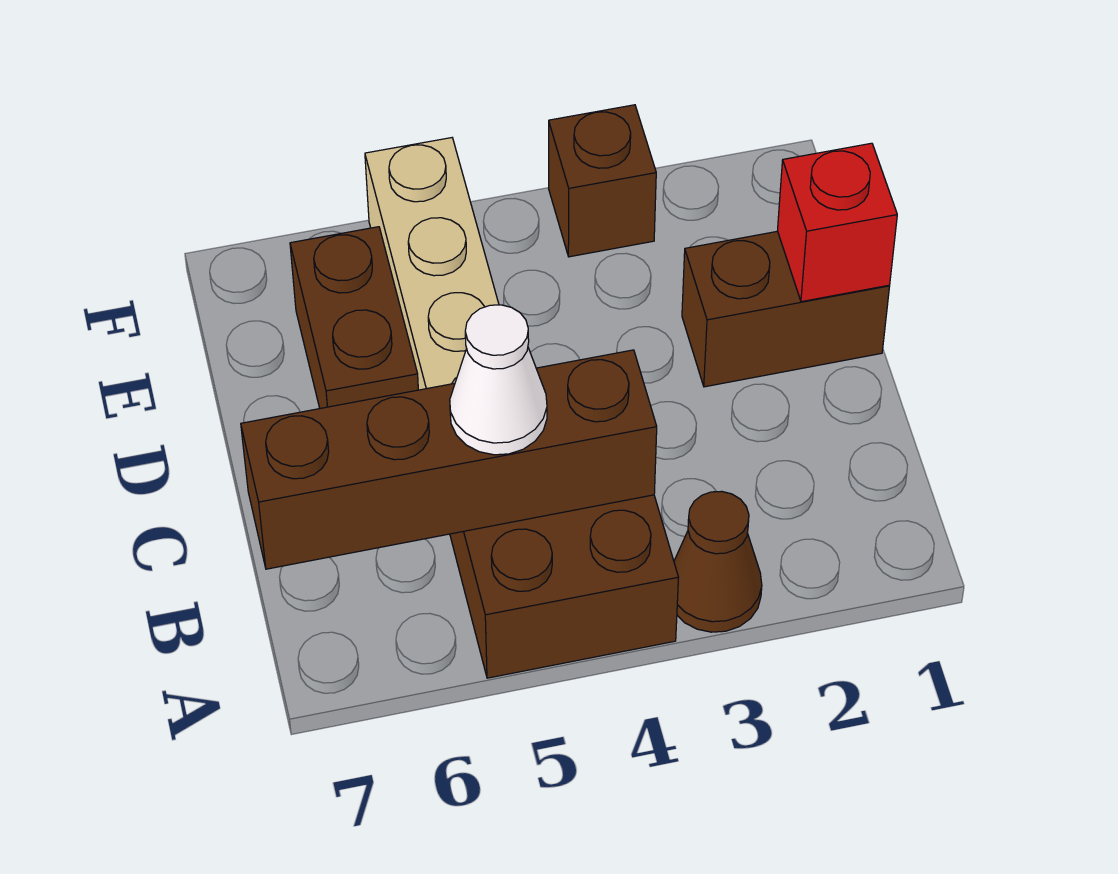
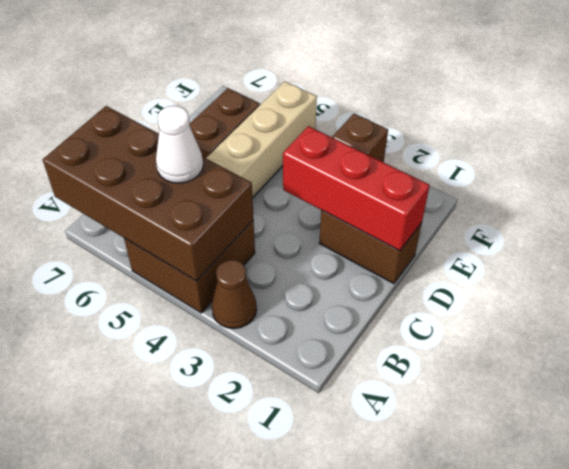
brown 1x4 brick [241,350,657,569] -> brown 2x4 brick [43,106,253,281]
red 1x1 brick [778,143,897,302] -> red 1x3 brick [283,126,430,251]

